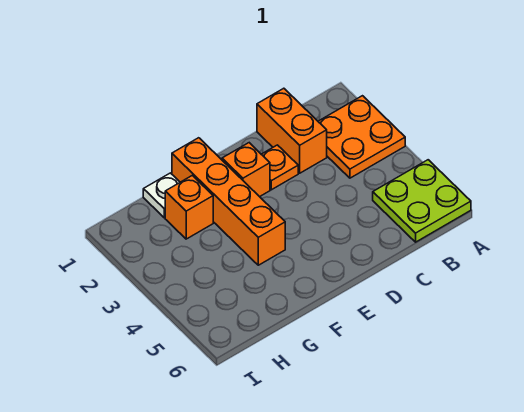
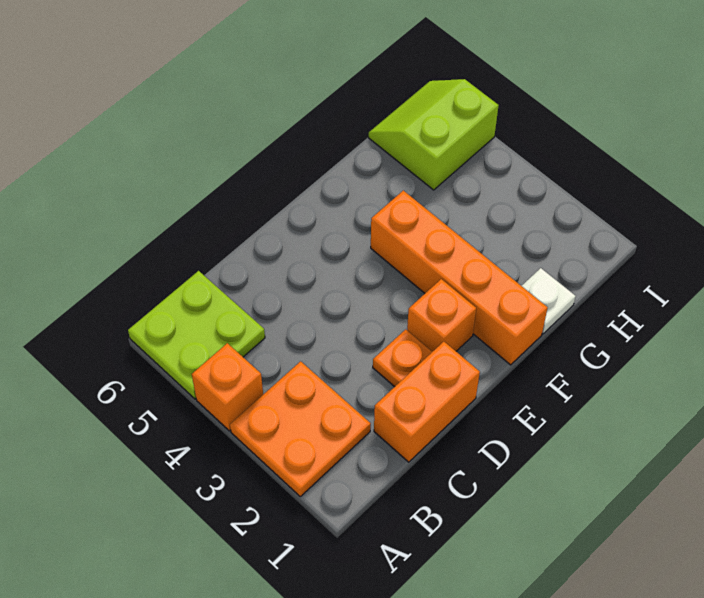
orange 1x2 brick [257,88,327,173] -> orange 1x2 brick turned to [374,342,480,462]
orange 1x1 brick [165,175,213,239] -> orange 1x1 brick moved to [192,343,263,431]
none -> lime 2x2 slope [369,79,499,190]

